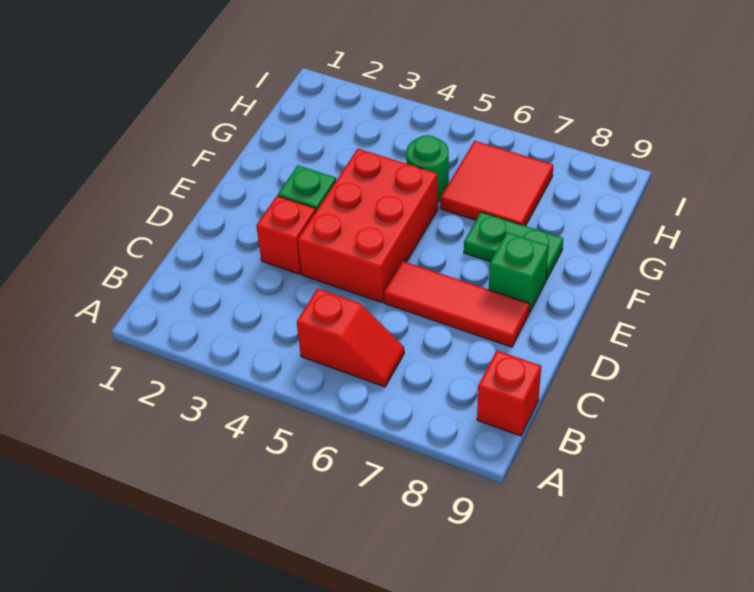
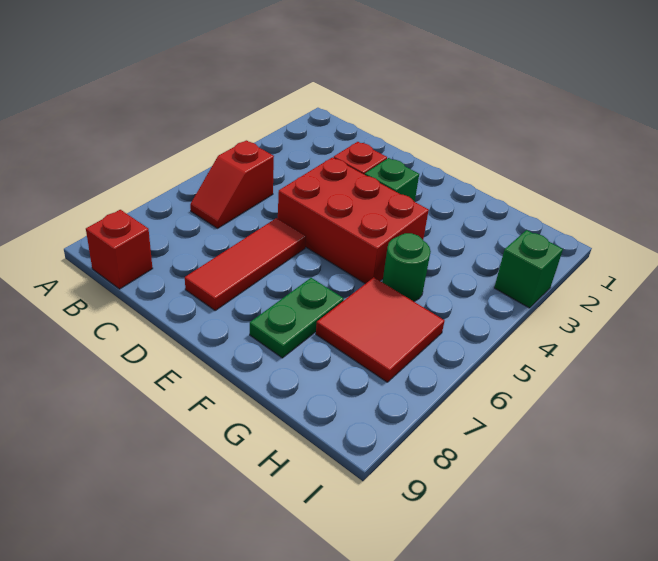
green 1x1 brick [489,232,549,313] -> green 1x1 brick moved to [494,230,563,308]

